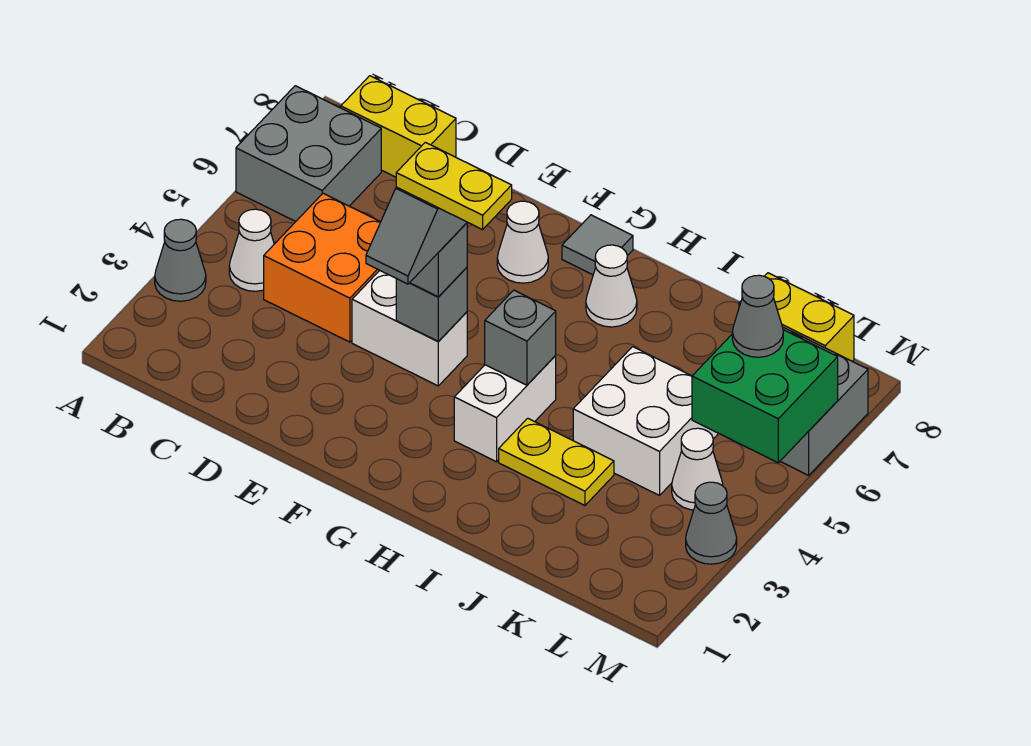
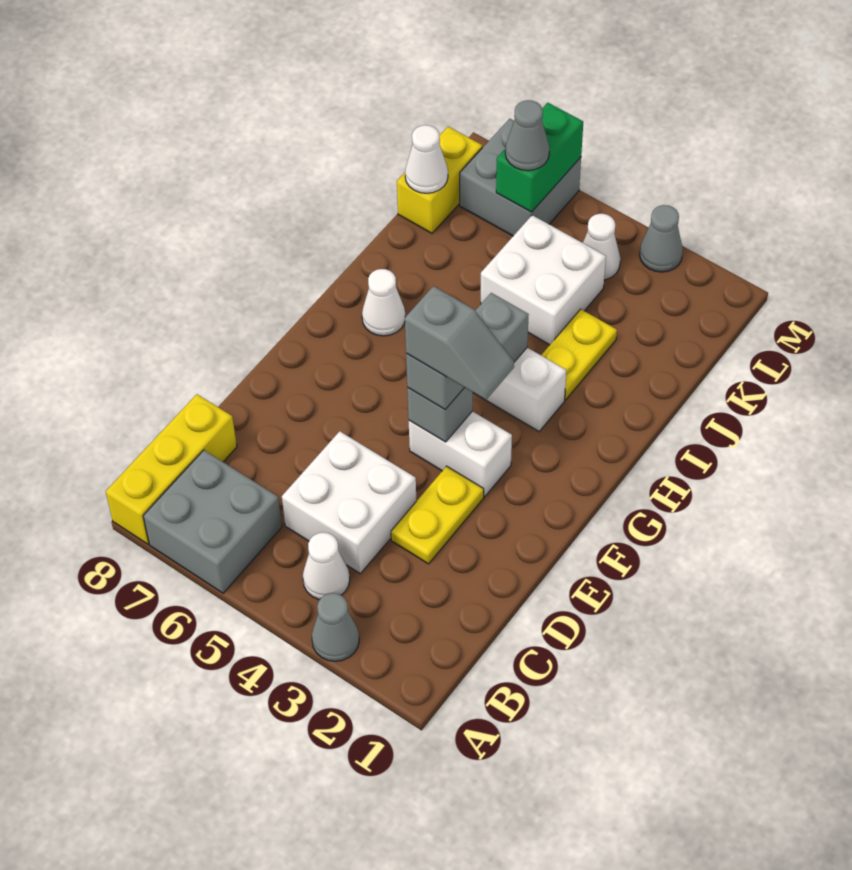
yellow 1x2 brick [341,76,456,177] -> yellow 1x3 brick [106,394,237,544]
orange 2x2 brick [264,193,380,342] -> white 2x2 brick [282,431,416,574]
white 1x2 brick [352,270,467,386] -> white 1x2 brick turned to [409,411,512,497]
yellow 1x2 plate [396,142,512,230] -> yellow 1x2 plate moved to [391,466,484,564]
white 1x1 cone [497,201,548,283] -> white 1x1 cone moved to [405,125,448,193]
grey 1x1 tile [562,215,633,275] -> none
green 2x2 brick [692,330,838,463] -> green 1x2 brick [496,103,583,212]

